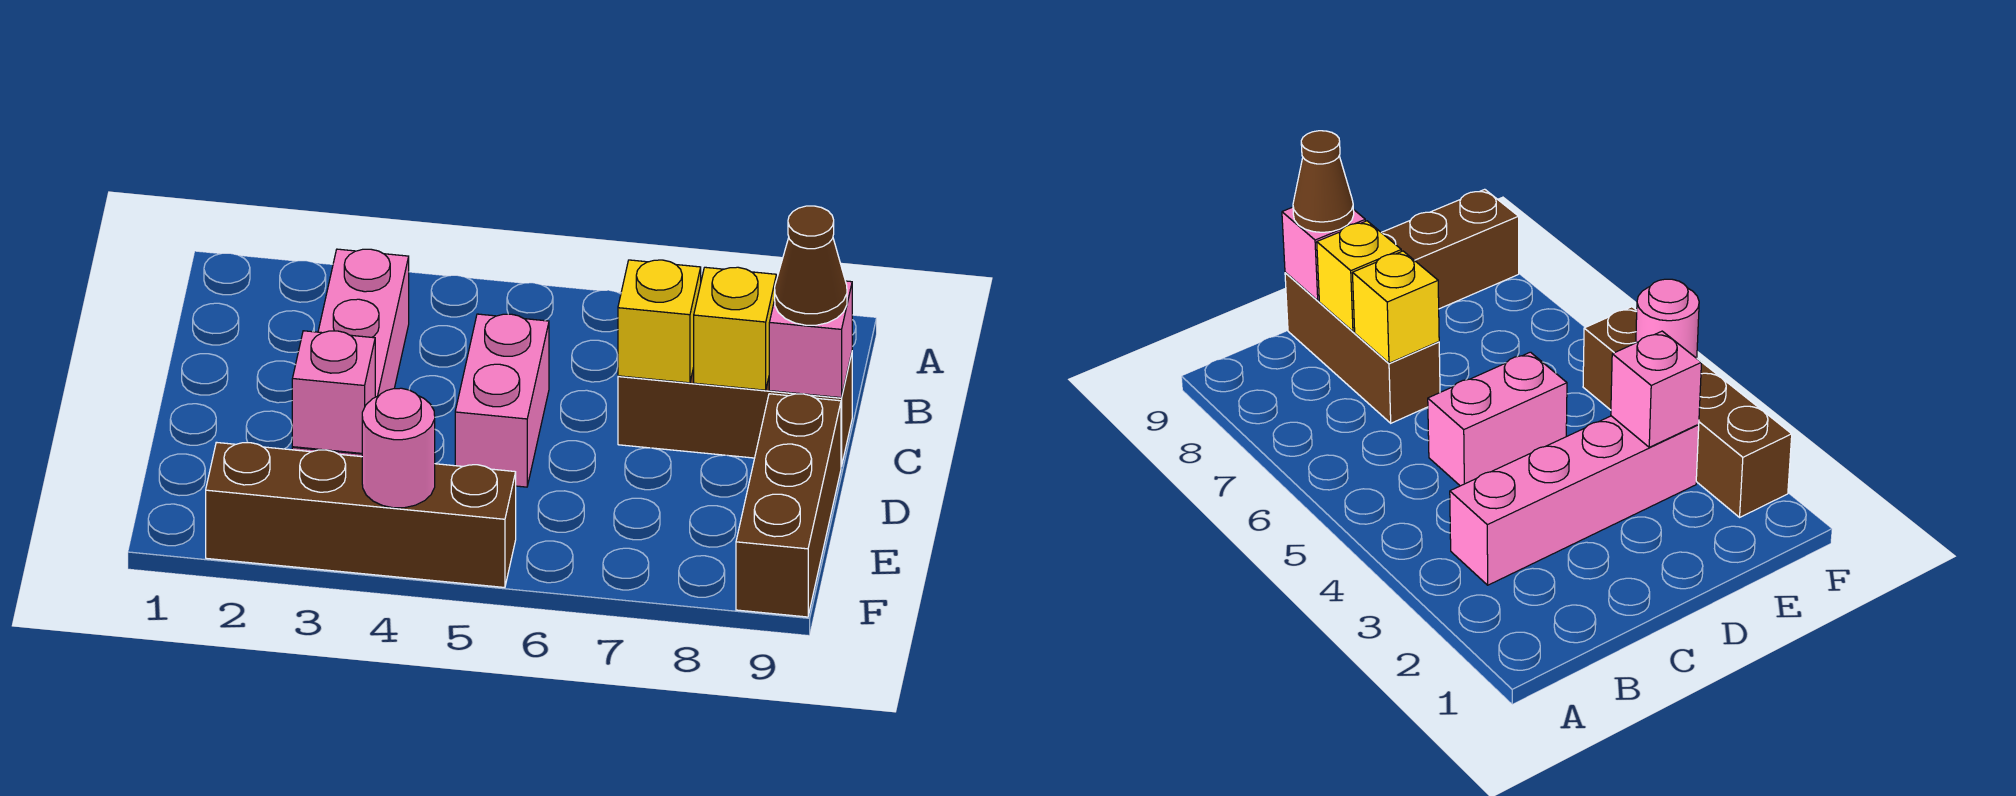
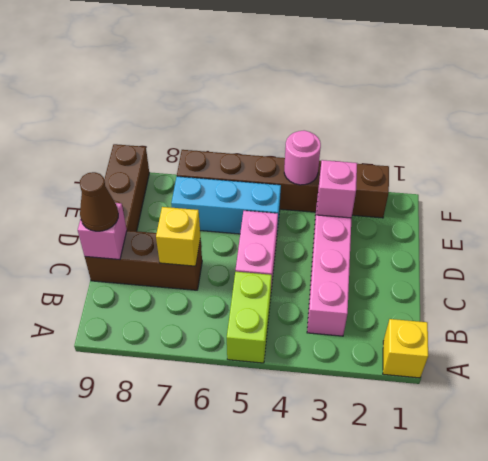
none -> lime 1x2 brick [227,272,272,363]
yellow 1x1 brick [694,267,776,390] -> yellow 1x1 brick moved to [383,319,428,378]
none -> cyan 1x3 brick [171,176,281,234]
brown 1x4 brick [206,442,516,587] -> brown 1x6 brick [177,150,389,218]

